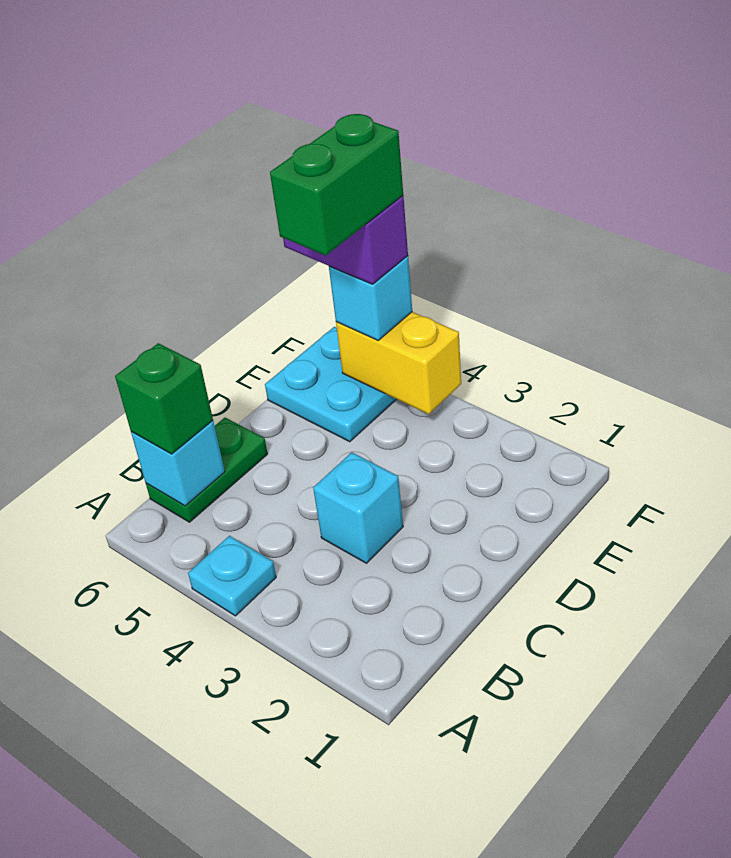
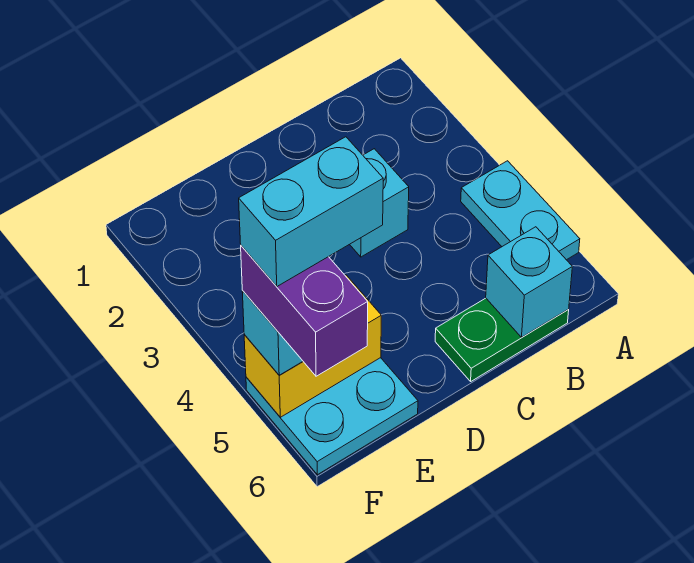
cyan 1x1 plate [188,536,276,616] -> cyan 1x2 plate [461,161,580,260]
green 1x1 brick [115,343,213,454] -> none
green 1x2 brick [270,114,403,256] -> cyan 1x2 brick [239,137,383,286]
yellow 1x2 brick [336,312,461,414] -> yellow 1x2 brick turned to [244,275,381,417]

